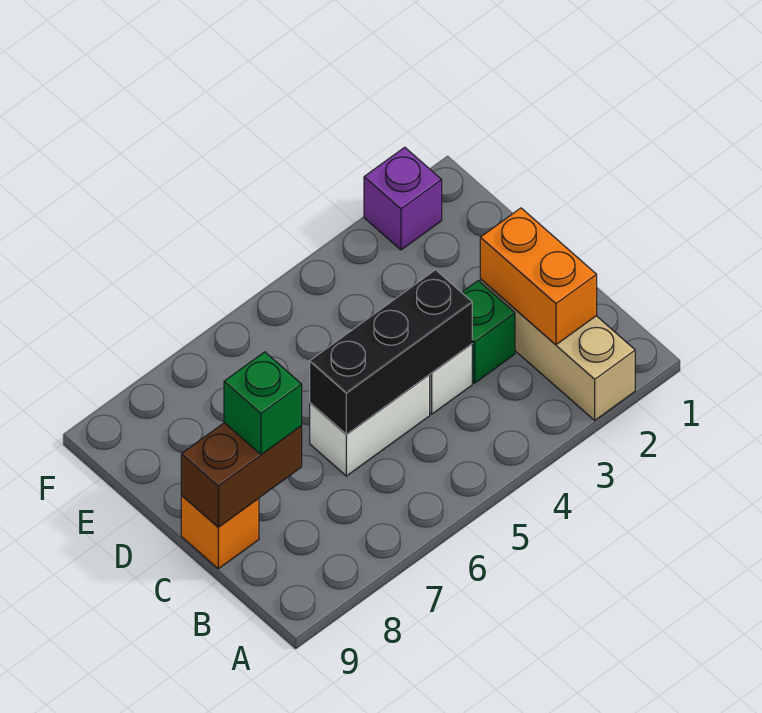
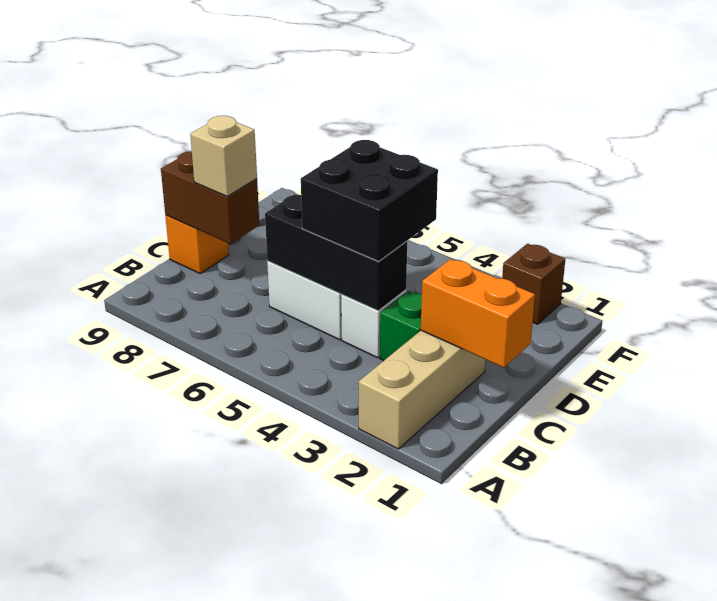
orange 1x2 brick [480,208,597,345] -> orange 1x2 brick turned to [421,259,535,368]
none -> black 2x2 brick [301,140,438,261]
green 1x1 brick [224,352,302,454] -> tan 1x1 brick [190,116,257,196]
purple 1x1 brick [364,147,442,250] -> brown 1x1 brick [502,244,565,324]

